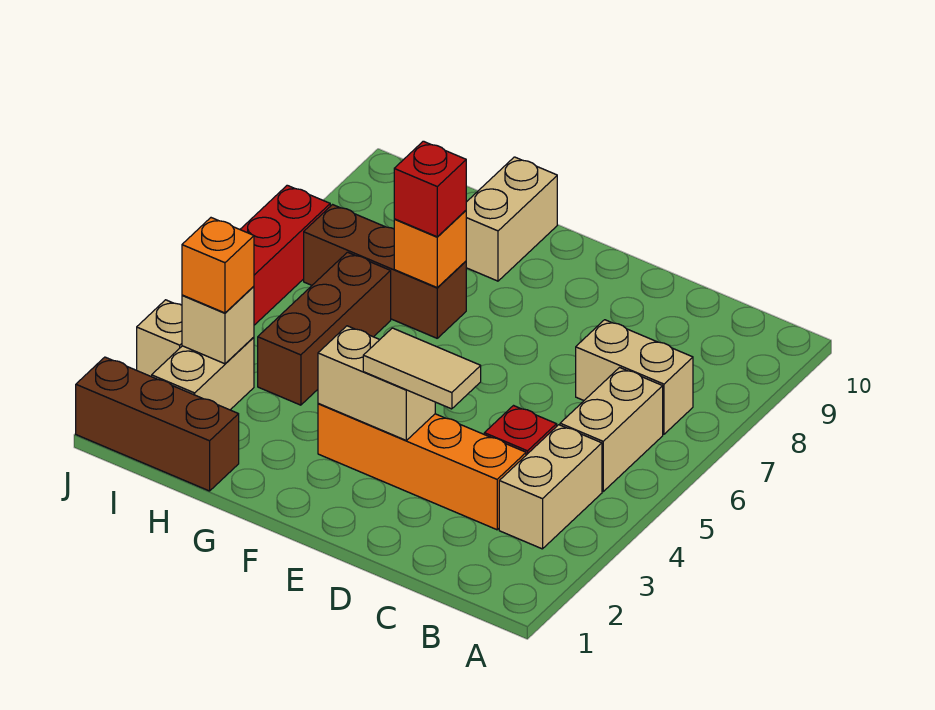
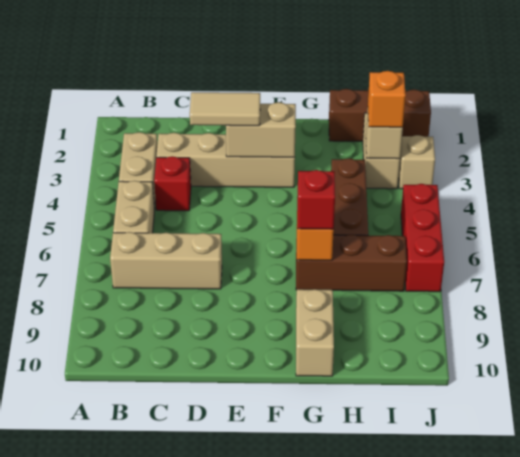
tan 1x2 brick [576,320,693,434] -> tan 1x3 brick [110,232,222,289]
orange 1x4 brick [318,404,526,530] -> tan 1x4 brick [156,133,295,187]

